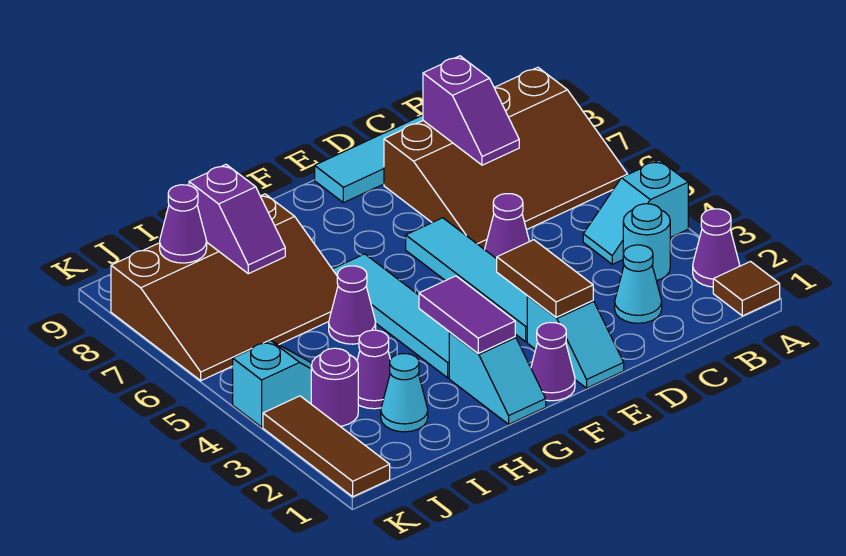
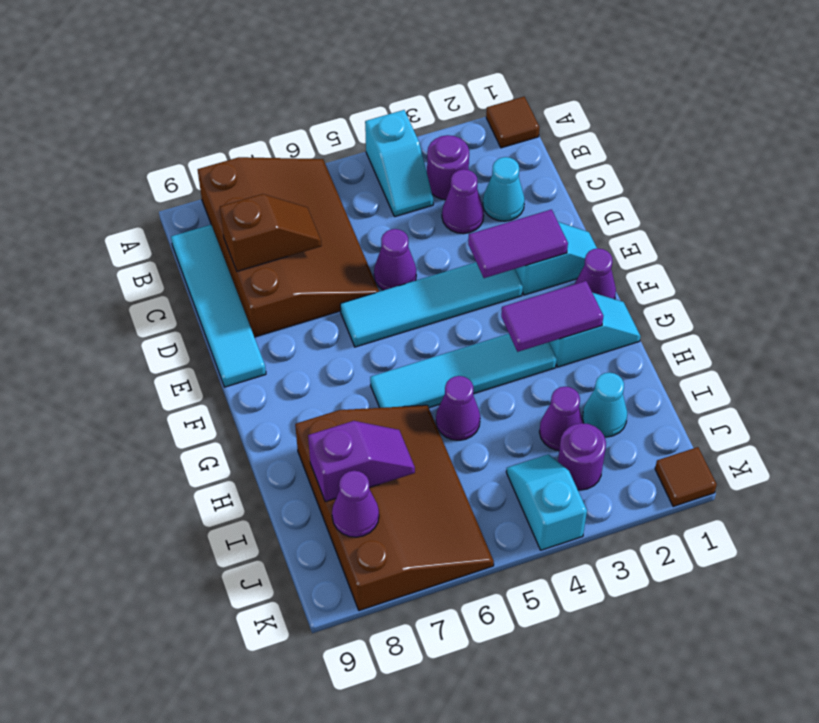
purple 1x1 cone [693,209,740,287] -> purple 1x1 cone moved to [442,169,484,234]
cyan 1x1 round brick [623,204,670,281] -> purple 1x1 round brick [427,135,469,200]
purple 1x2 slope [423,56,519,165] -> brown 1x2 slope [220,194,322,271]
brown 1x2 tile [497,240,593,317] -> purple 1x2 tile [468,210,568,278]
brown 1x3 tile [263,396,390,497] -> brown 1x1 tile [655,447,717,507]

